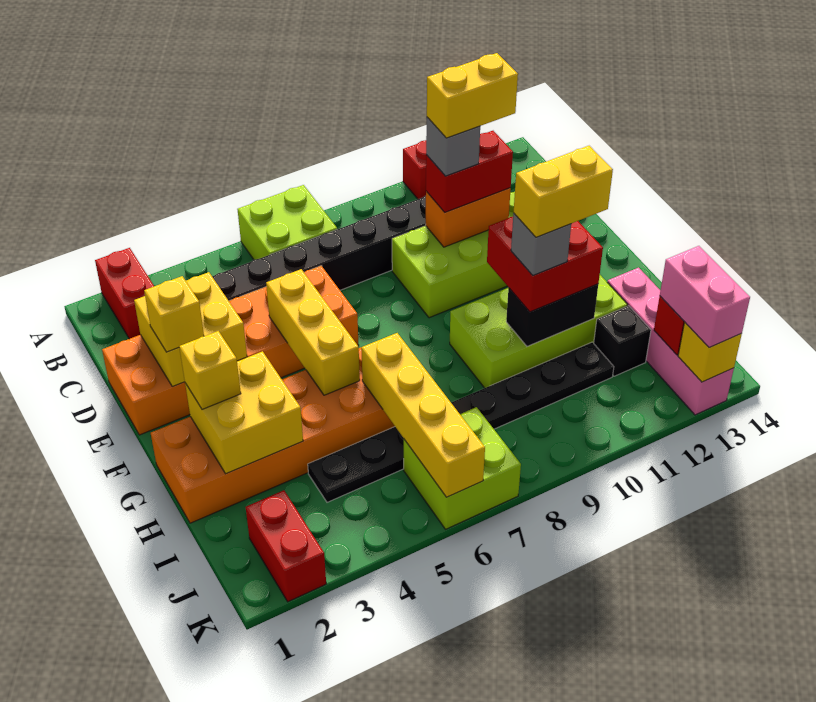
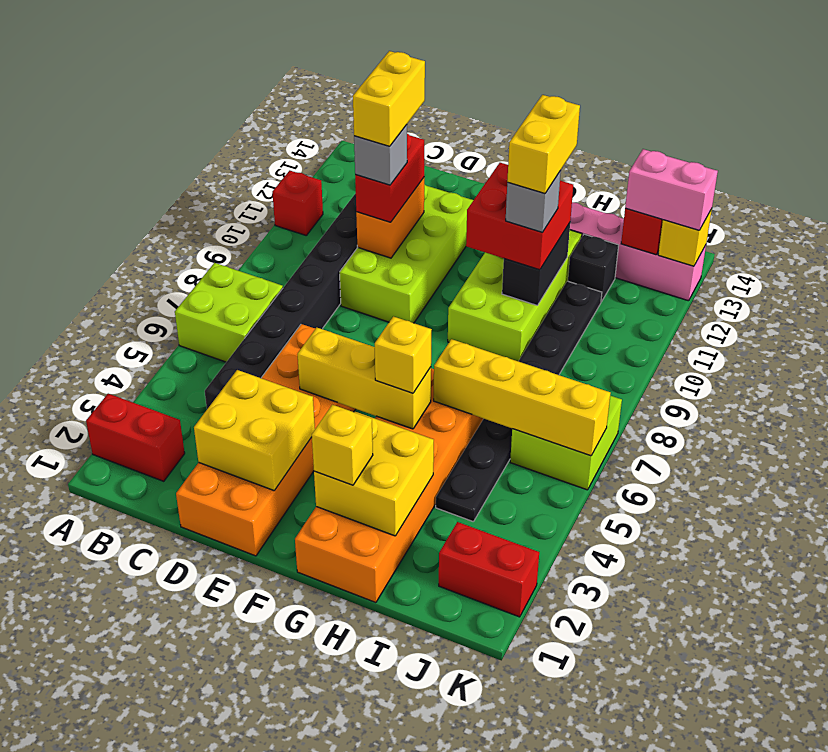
yellow 1x1 brick [144,276,204,352] -> yellow 1x1 brick moved to [375,316,432,393]

